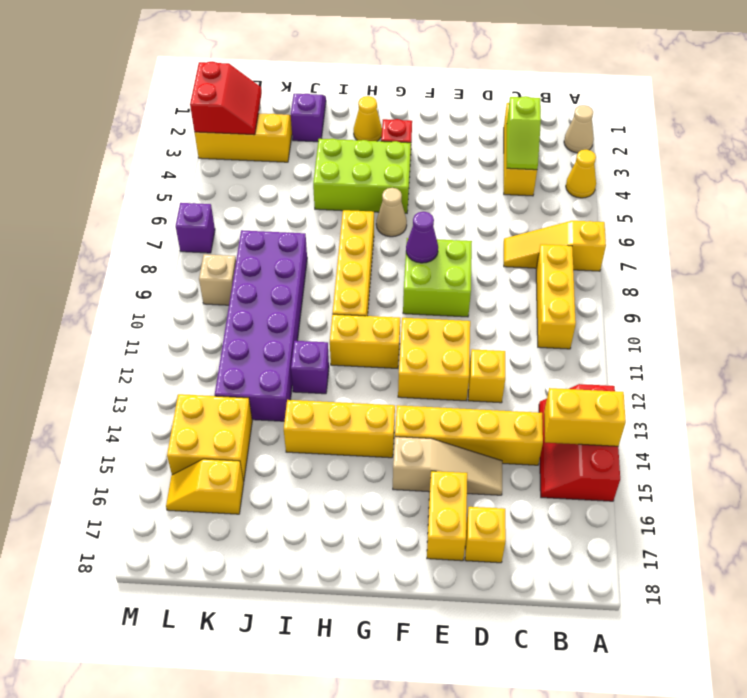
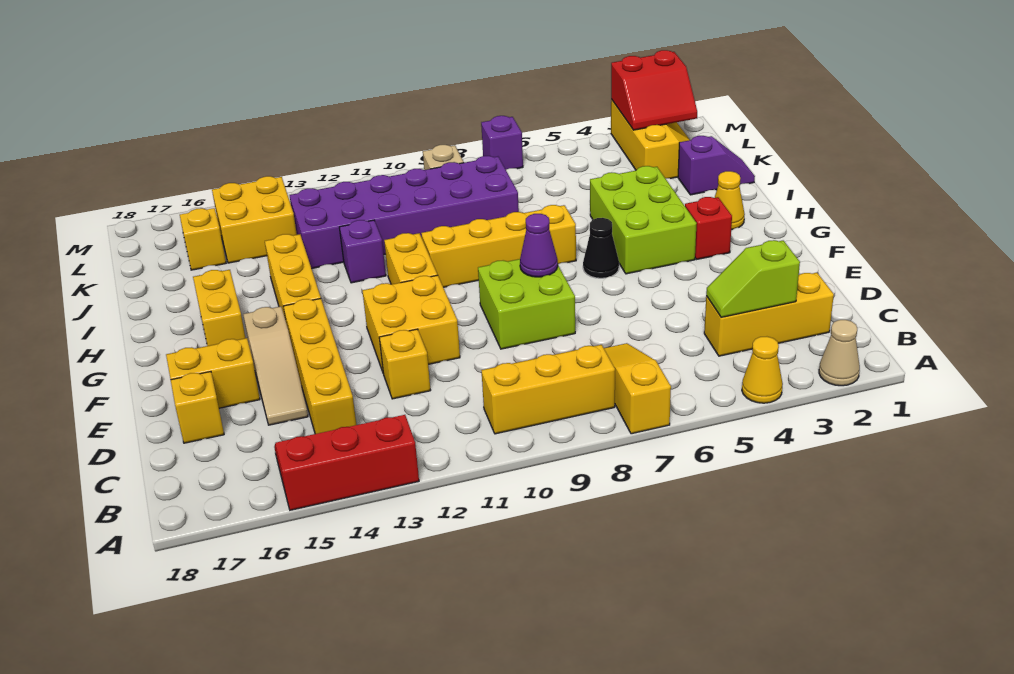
yellow 1x2 brick [544,388,626,446] -> yellow 1x2 brick moved to [193,270,245,346]
tan 1x1 cone [376,188,407,237] -> black 1x1 cone [583,218,619,278]

